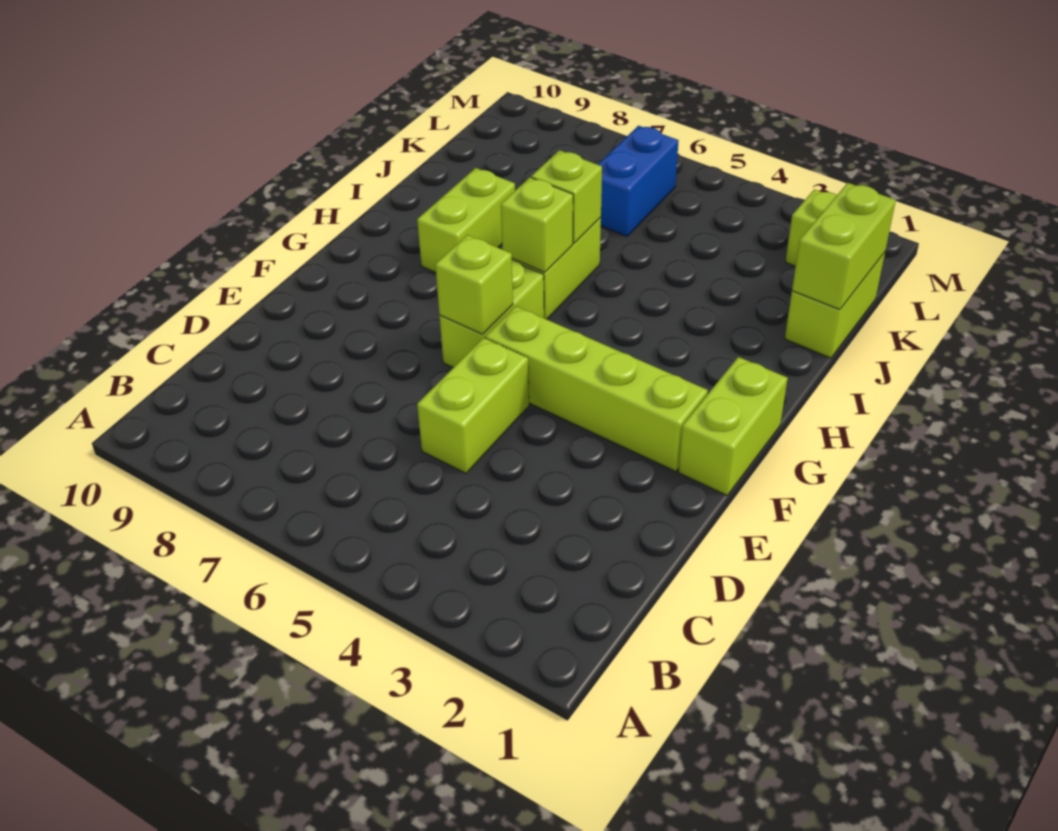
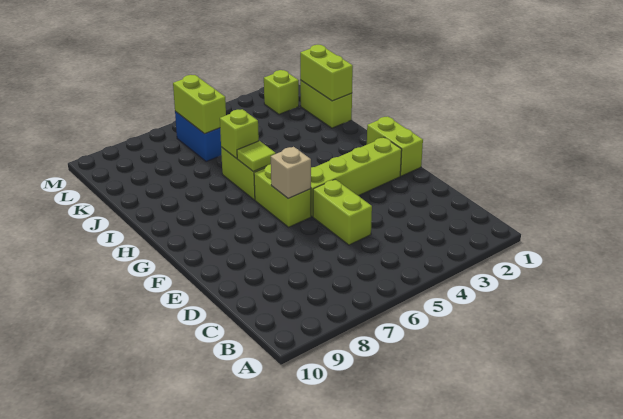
lime 1x1 brick [435,235,513,334] -> tan 1x1 brick [271,147,311,199]
lime 1x1 brick [501,177,573,272] -> lime 1x1 tile [237,141,276,171]
lime 1x2 brick [417,168,515,273] -> lime 1x2 brick moved to [173,75,226,134]

